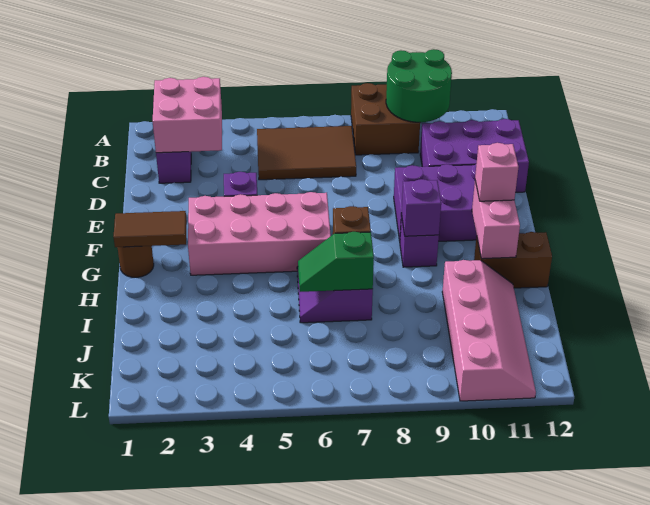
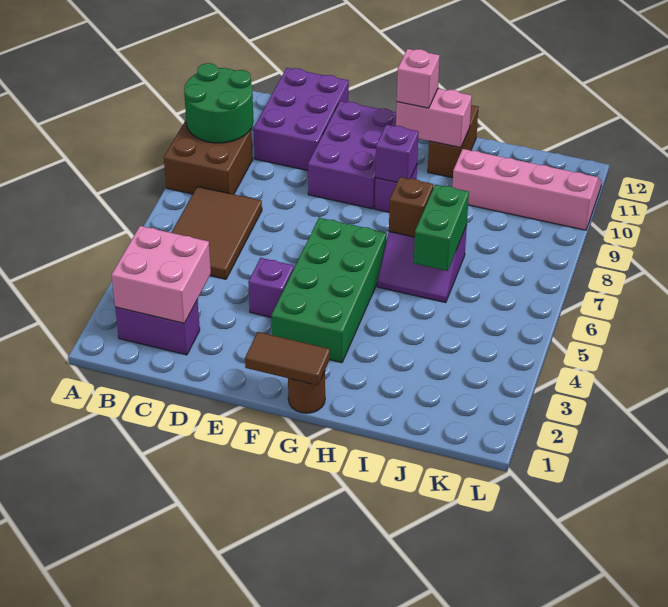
pink 2x4 brick [188,192,331,275] -> green 2x4 brick [271,218,387,363]
brown 1x2 tile [113,211,187,247] -> brown 1x2 tile turned to [245,332,330,385]
green 1x2 slope [298,232,374,292] -> green 1x2 brick [414,184,469,271]

